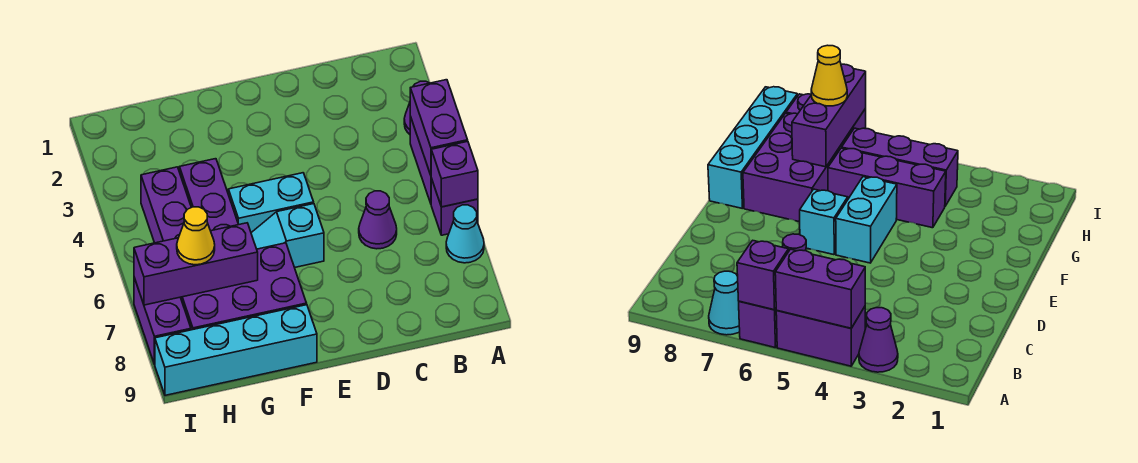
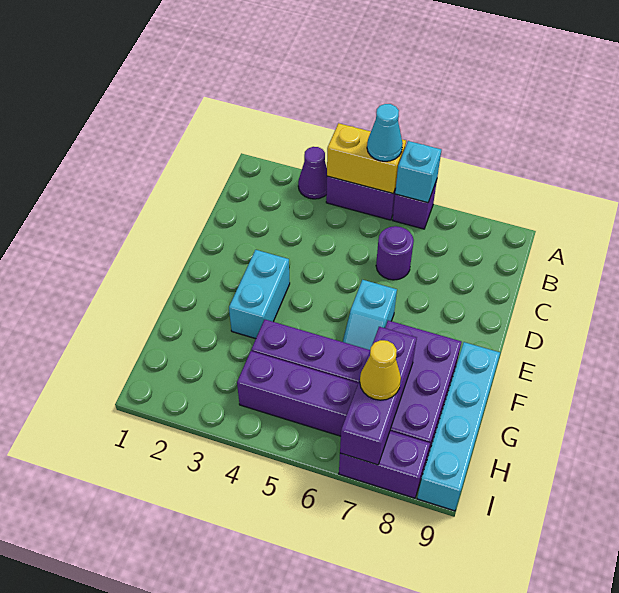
purple 1x2 brick [410,80,468,175] -> yellow 1x2 brick [327,123,406,194]
purple 1x1 brick [431,141,478,207] -> cyan 1x1 brick [395,141,441,203]
cyan 1x1 cone [446,205,484,263] -> cyan 1x1 cone moved to [367,104,403,161]
purple 1x1 cone [359,191,397,249] -> purple 1x1 round brick [376,226,414,280]
cyan 1x2 brick [228,173,314,232] -> cyan 1x2 brick moved to [229,250,290,339]

